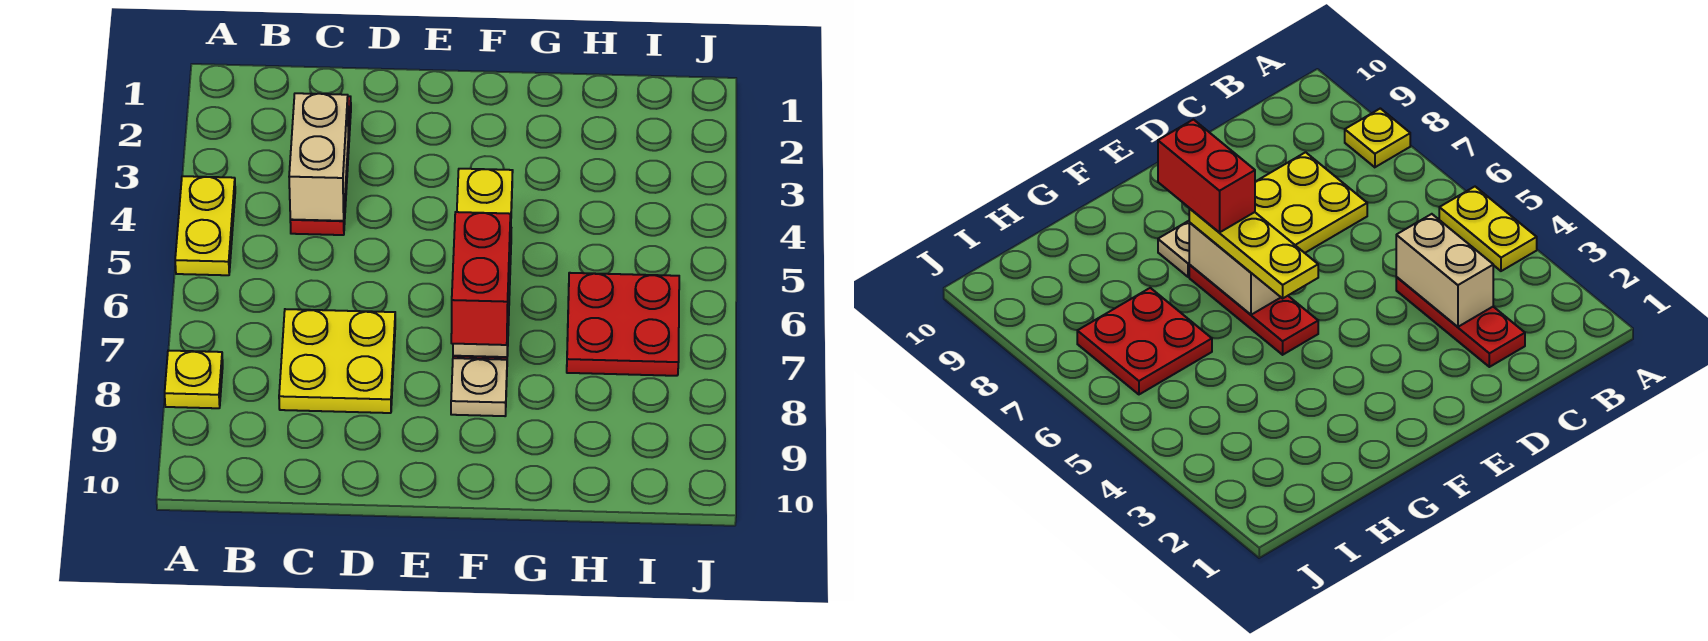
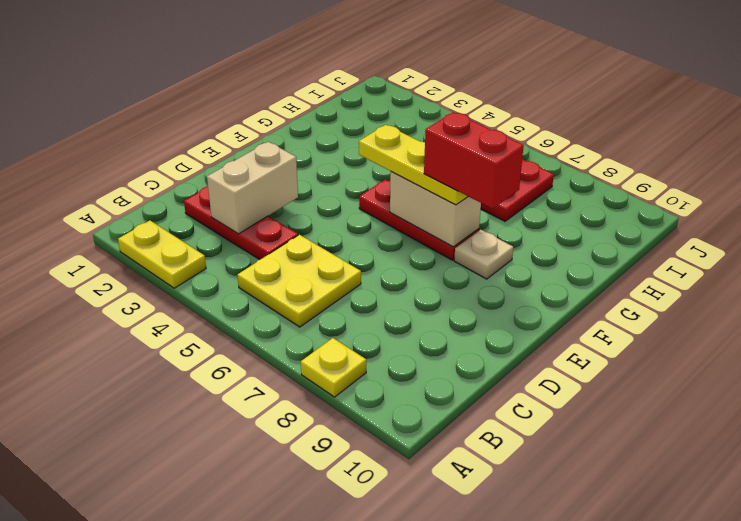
yellow 1x2 plate [175,176,235,275] -> yellow 1x2 plate moved to [118,221,206,288]
tan 1x2 brick [289,93,348,221] -> tan 1x2 brick turned to [207,142,298,234]
yellow 2x2 plate [279,309,395,413] -> yellow 2x2 plate moved to [238,235,361,327]

